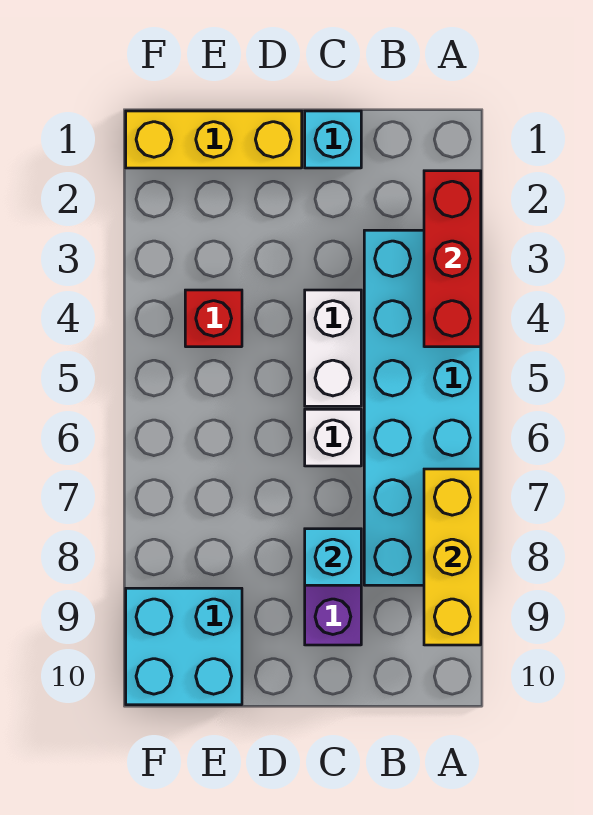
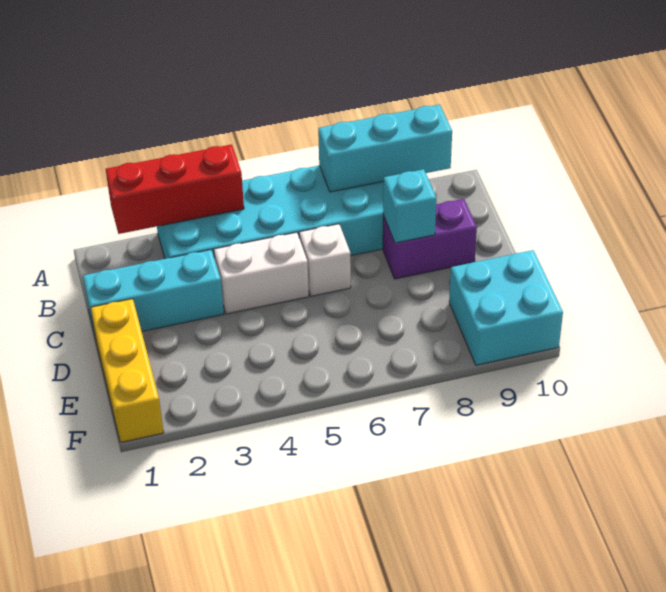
yellow 1x3 brick [424,469,481,645] -> cyan 1x3 brick [318,105,452,192]
cyan 1x1 brick [305,111,361,168] -> cyan 1x3 brick [83,250,224,334]
red 1x1 brick [185,290,242,347] -> none

